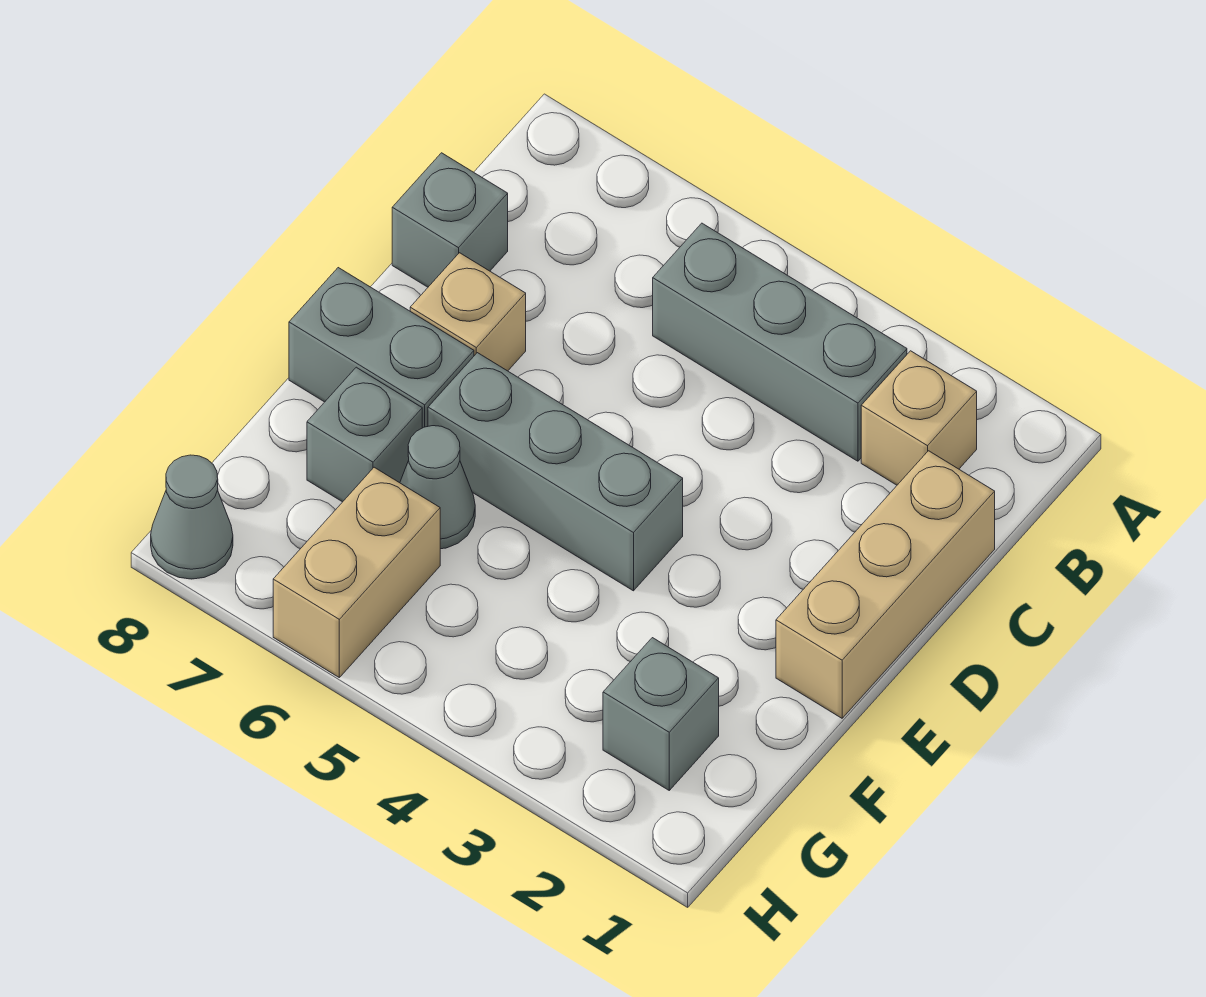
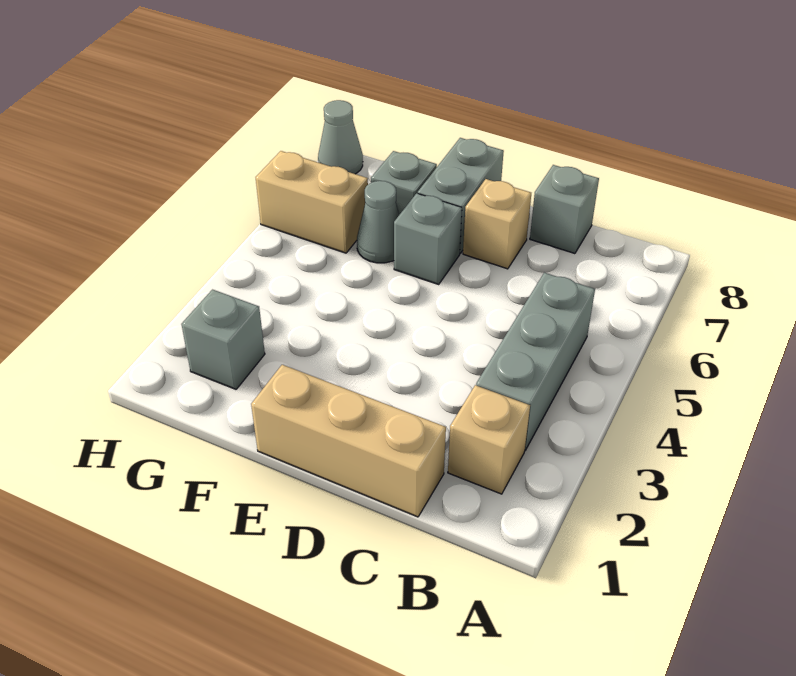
grey 1x3 brick [428,353,683,591] -> grey 1x1 brick [394,193,462,284]

